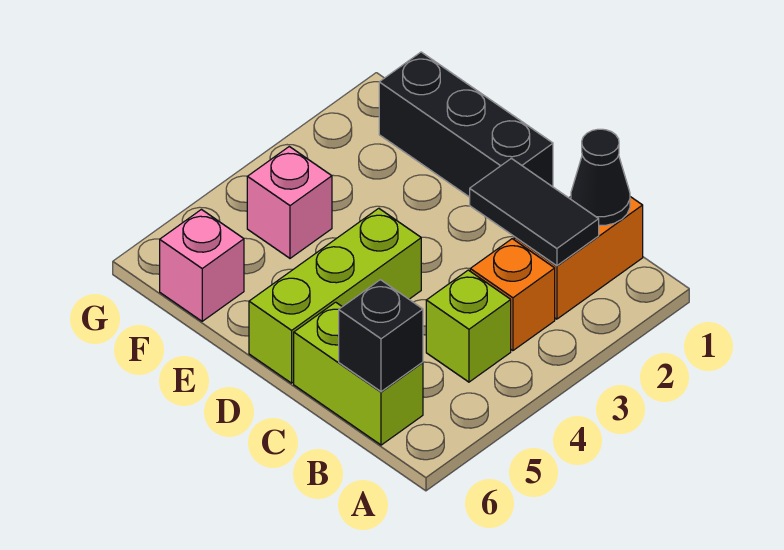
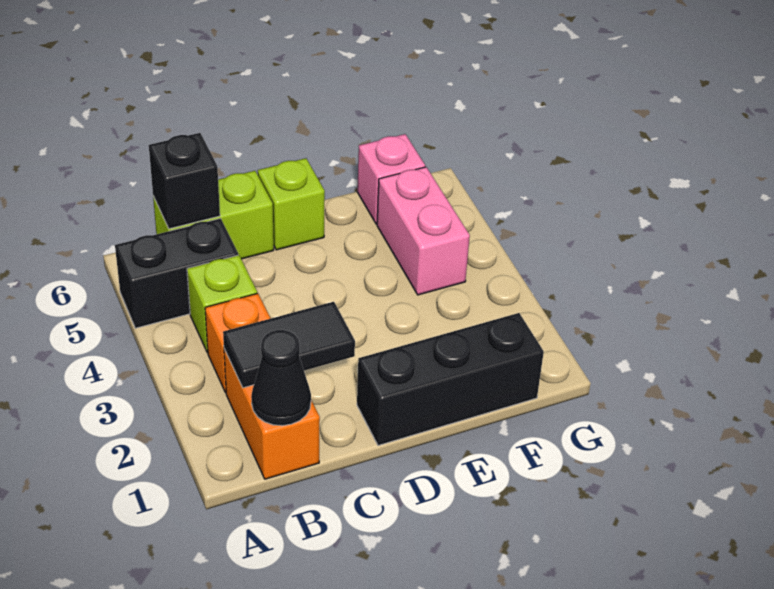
none -> black 1x2 brick [115,218,238,328]
lime 1x3 brick [249,208,421,383] -> lime 1x1 brick [258,158,325,250]
pink 1x1 brick [247,147,332,258] -> pink 1x2 brick [377,167,470,295]

